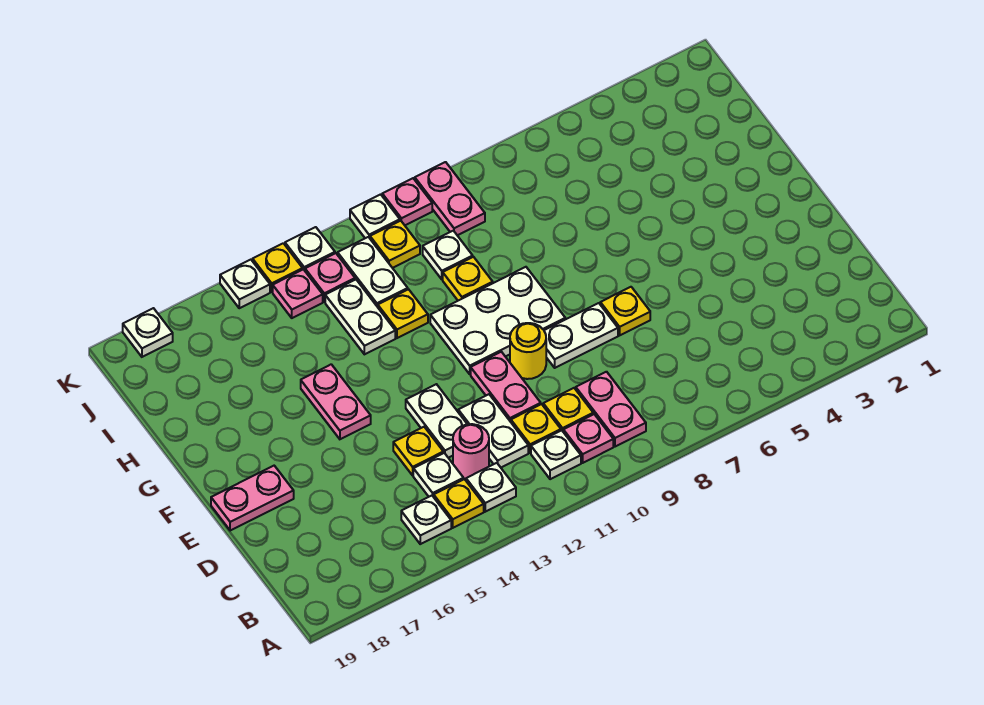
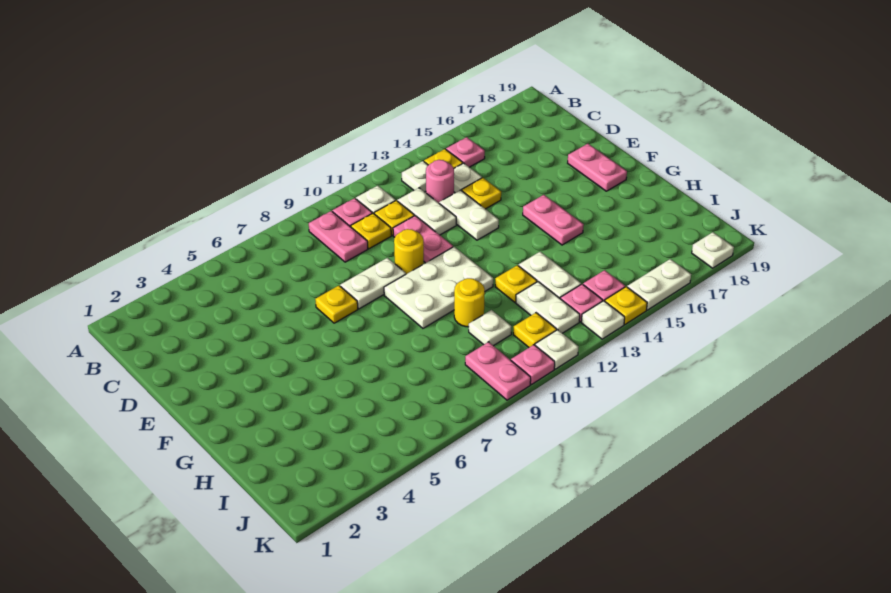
white 1x1 plate [401,496,451,544] -> pink 1x1 plate [446,137,485,167]
pink 1x2 plate [211,466,294,531] -> pink 1x2 plate turned to [568,144,627,191]
yellow 1x1 plate [443,257,493,301] -> yellow 1x1 round brick [454,278,485,327]
white 1x1 plate [220,260,270,308] -> white 1x2 plate [627,259,691,310]

